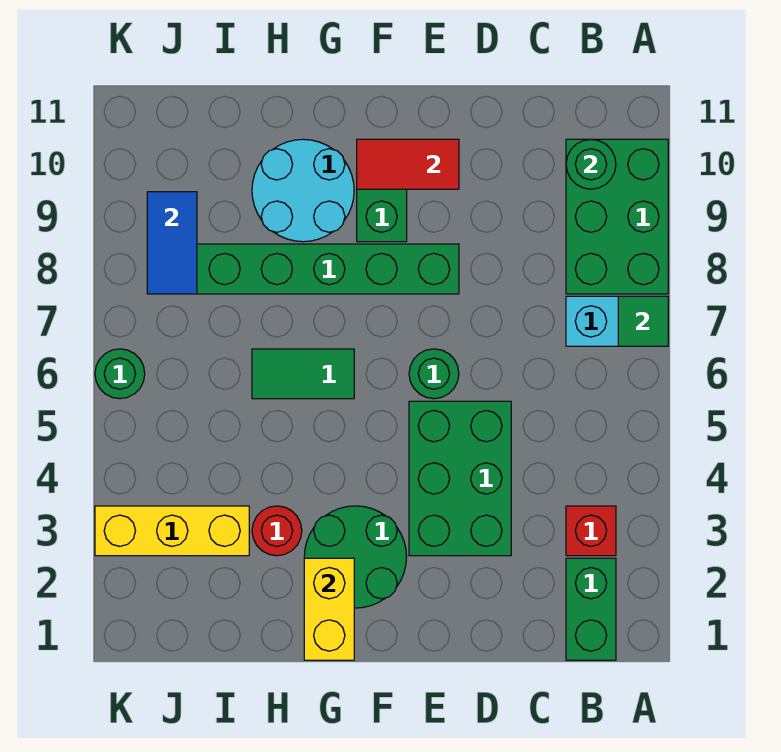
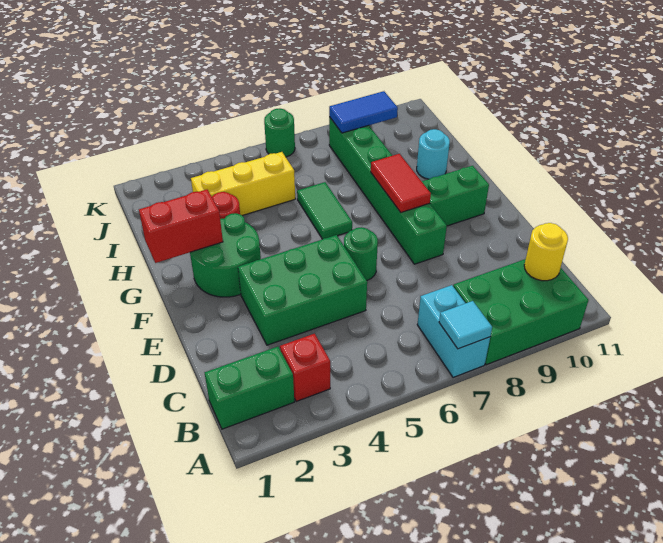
green 1x1 tile [618,296,668,346] -> cyan 1x1 tile [439,301,492,349]
green 1x1 round brick [566,139,616,189] -> yellow 1x1 round brick [524,223,568,281]
red 1x2 tile [357,139,459,189] -> red 1x2 tile moved to [371,154,431,212]
yellow 1x2 brick [304,558,354,660] -> red 1x2 brick [139,189,223,263]
cyan 2x2 round brick [252,139,354,242] -> cyan 1x1 round brick [417,129,450,179]
yellow 1x3 brick [95,506,249,556] -> yellow 1x3 brick turned to [191,152,295,216]

